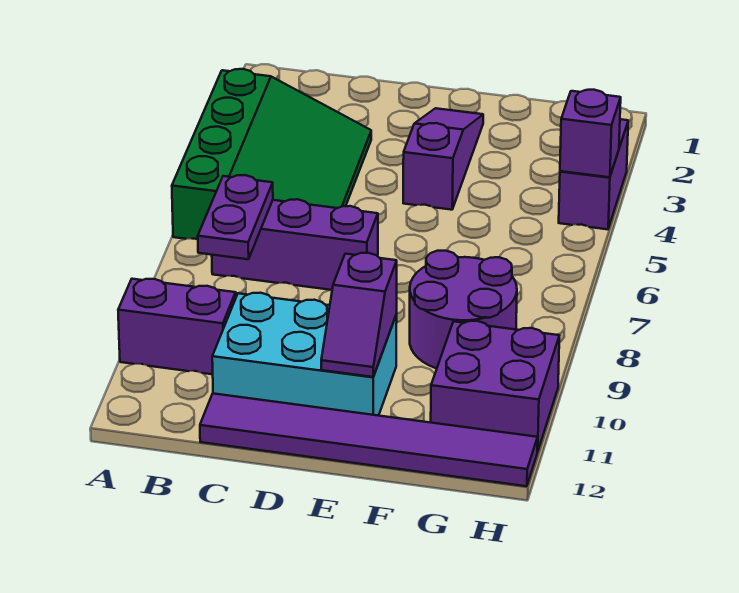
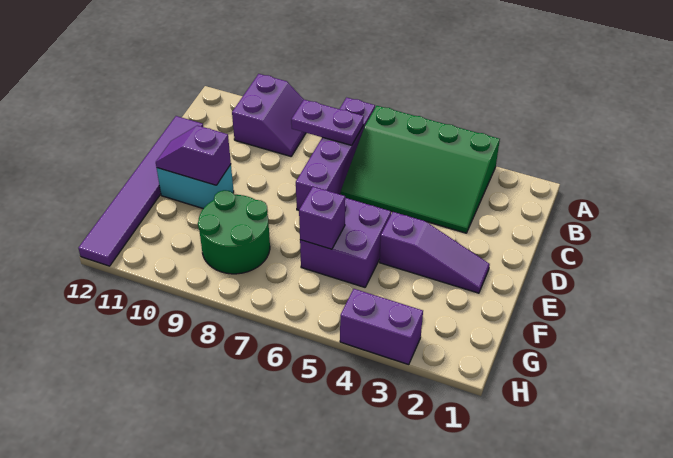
purple 1x3 brick [212,199,378,290] -> purple 1x4 brick [296,98,375,210]
cyan 2x3 brick [212,293,397,416] -> cyan 1x2 brick [157,165,234,209]
purple 2x2 round brick [410,251,517,369] -> green 2x2 round brick [198,190,270,274]
purple 2x2 brick [431,321,559,452] -> purple 2x2 brick moved to [300,198,391,287]
purple 1x1 brick [560,90,621,177] -> purple 1x1 brick moved to [299,187,345,249]

